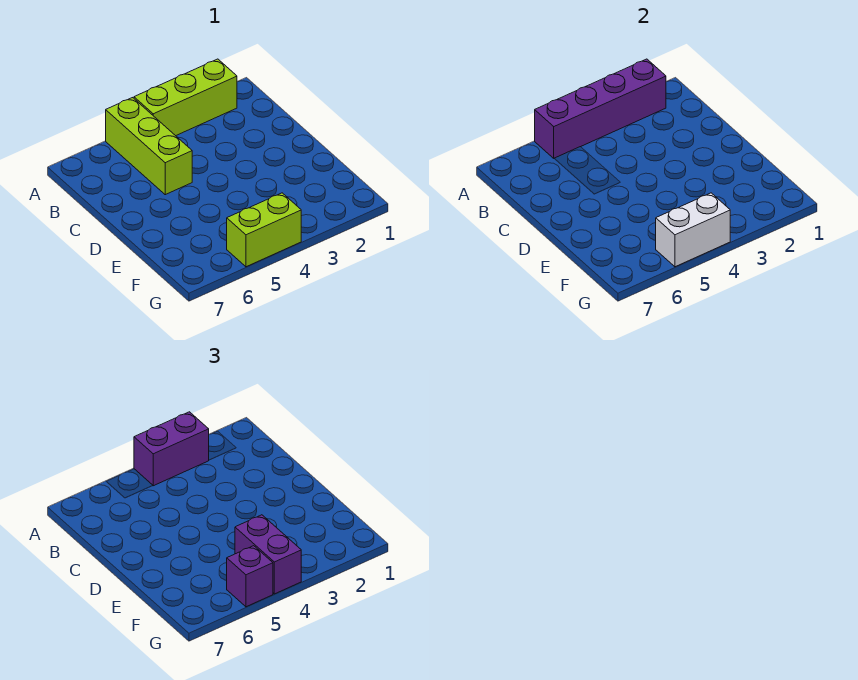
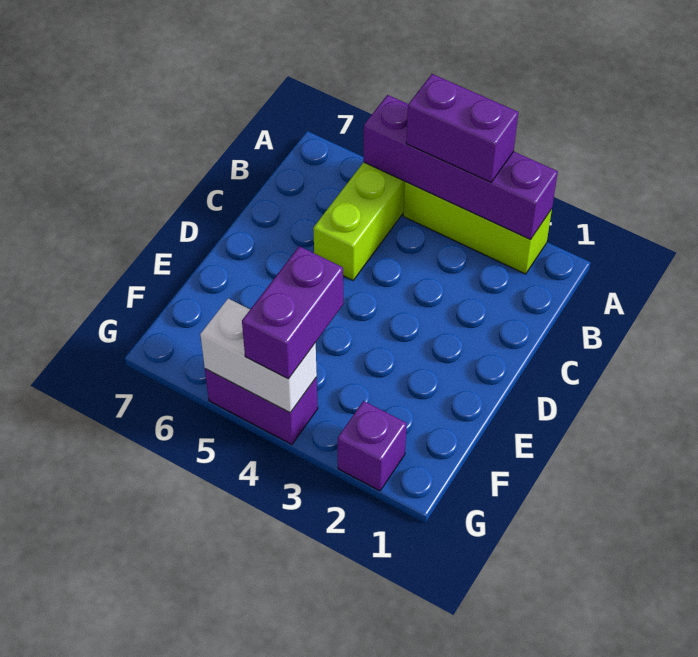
lime 1x2 brick [227,193,301,267] -> purple 1x2 brick [205,369,318,444]
purple 1x1 brick [227,546,273,607] -> purple 1x1 brick moved to [338,401,407,491]

